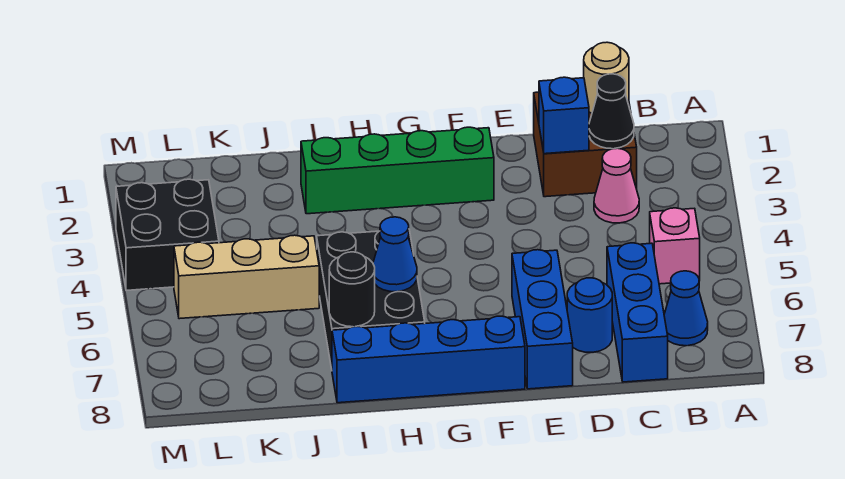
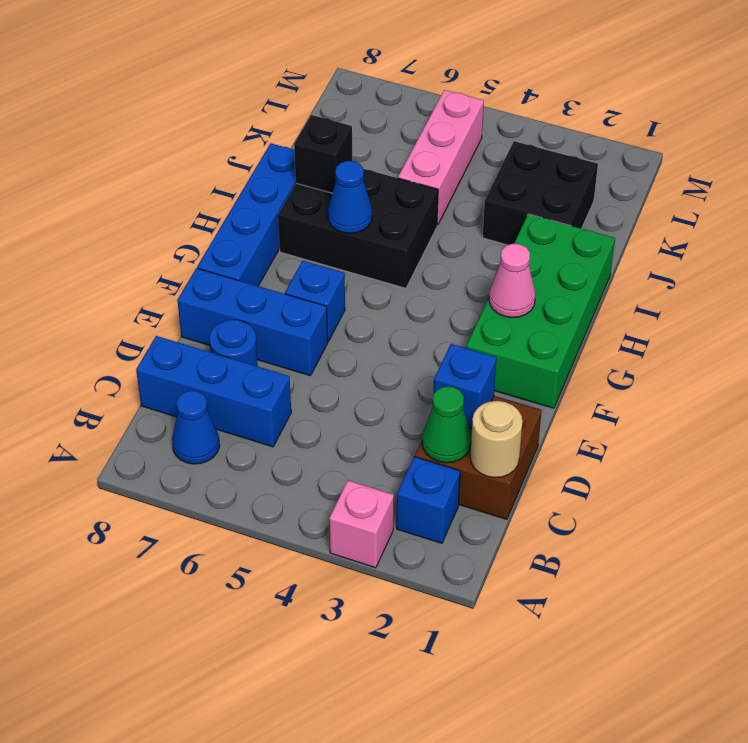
none -> blue 1x1 brick [397,457,460,543]
pink 1x1 brick [650,208,700,284] -> pink 1x1 brick moved to [329,480,394,568]
black 1x1 cone [589,74,634,149] -> green 1x1 cone [422,386,471,463]
pink 1x1 cone [594,148,639,223] -> pink 1x1 cone moved to [489,244,536,318]
green 1x4 brick [301,127,494,214] -> green 2x4 brick [466,214,615,408]
none -> blue 1x1 brick [285,261,345,341]
black 1x1 round brick [329,252,375,327] -> black 1x1 brick [294,115,352,193]
tan 1x3 brick [174,235,319,319] -> pink 1x3 brick [398,90,484,225]
black 2x2 brick [116,179,219,291] -> black 2x2 brick moved to [483,141,598,245]

